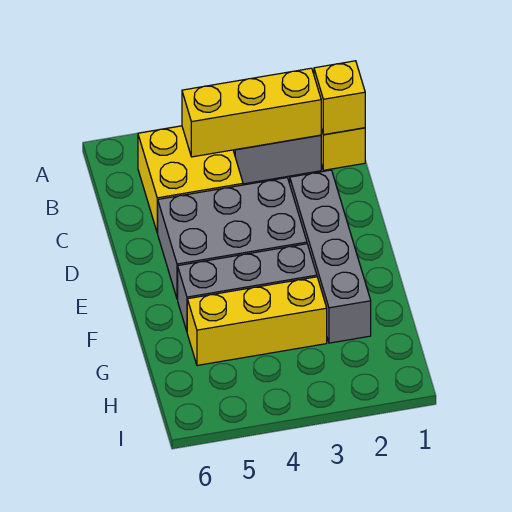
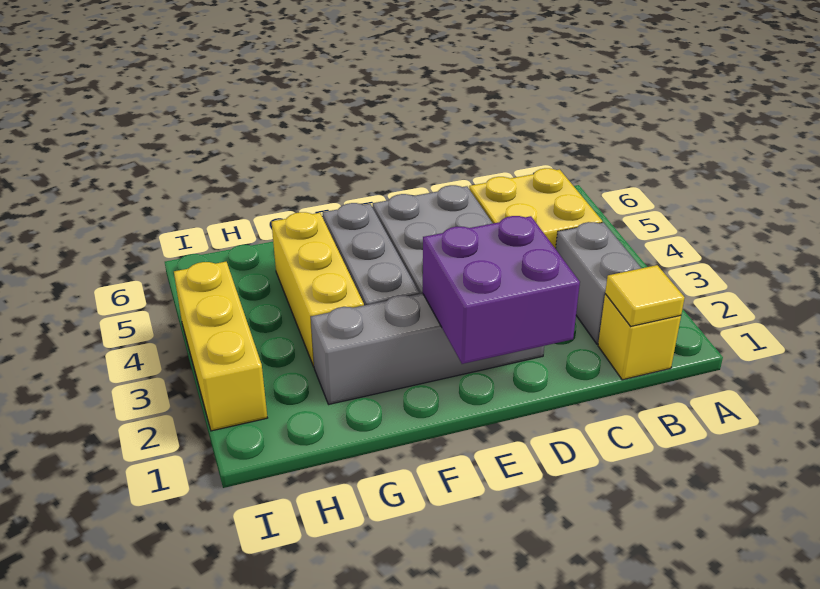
yellow 1x1 brick [314,61,365,135] -> yellow 1x1 tile [605,265,685,326]
yellow 1x3 brick [182,68,321,157] -> yellow 1x3 brick moved to [174,262,267,431]
none -> purple 2x2 brick [423,216,580,364]

